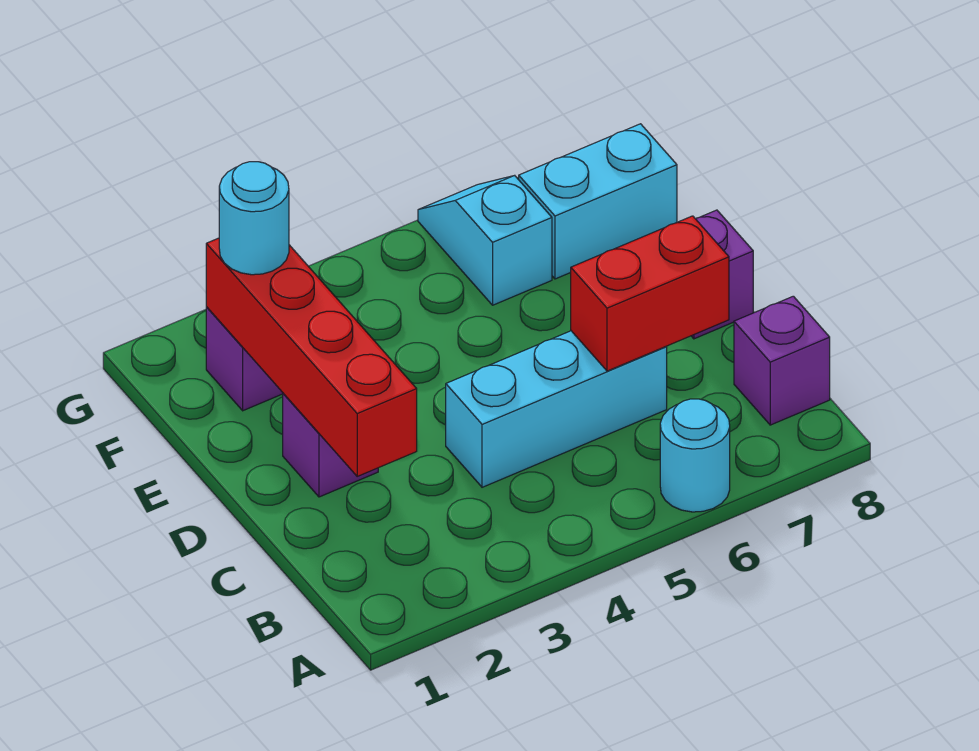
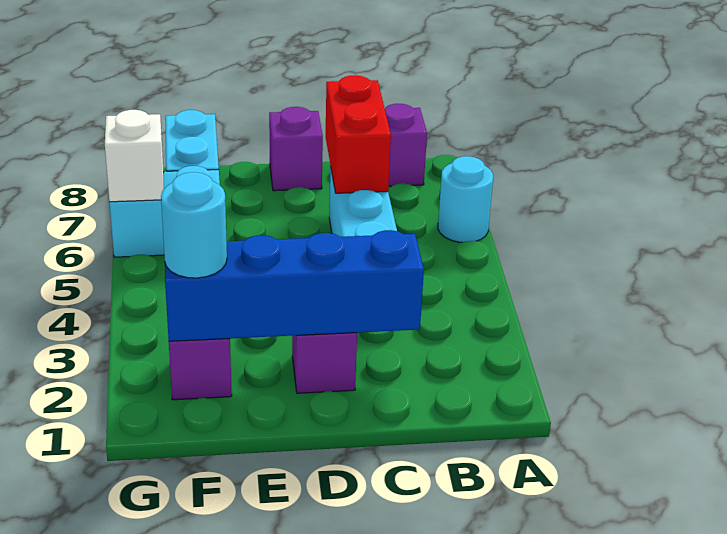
red 1x4 brick [206,238,417,476] -> blue 1x4 brick [165,230,424,341]
cyan 1x2 slope [418,175,552,305] -> cyan 1x2 brick [109,166,220,257]
none -> white 1x1 brick [105,110,164,202]

